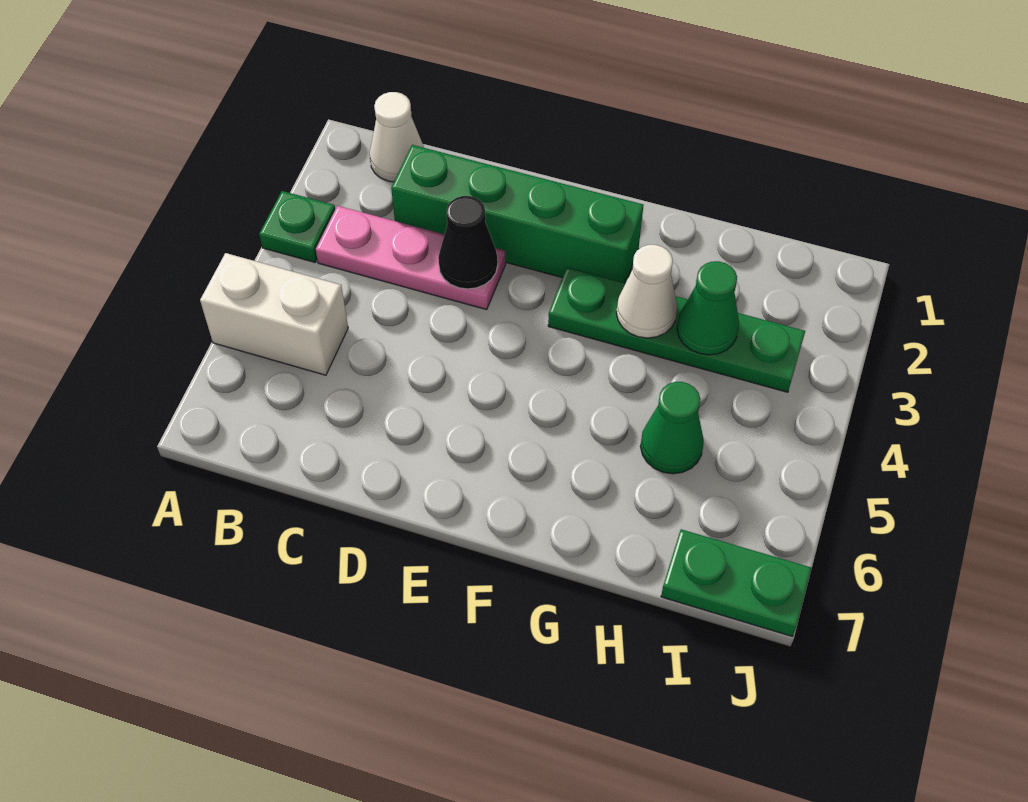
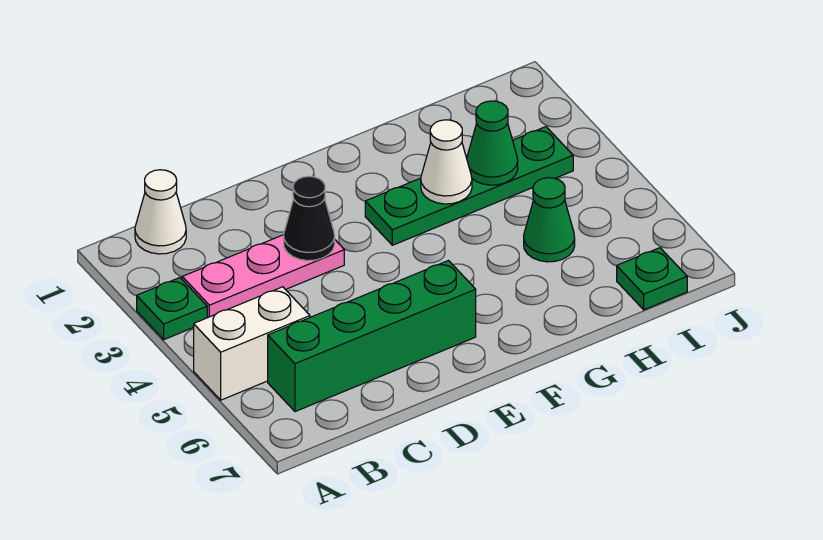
green 1x4 brick [391,145,643,283] -> green 1x4 brick moved to [268,261,476,412]
green 1x2 plate [661,529,812,636] -> green 1x1 plate [617,248,687,310]

